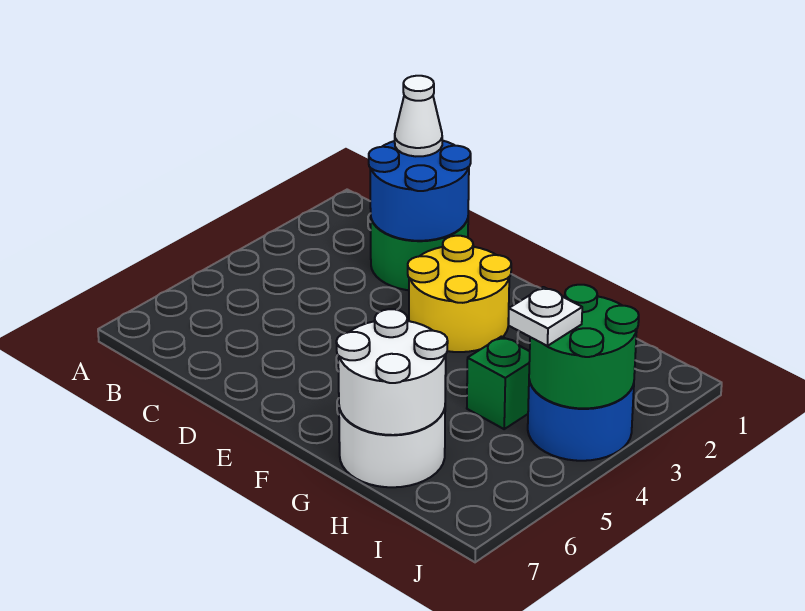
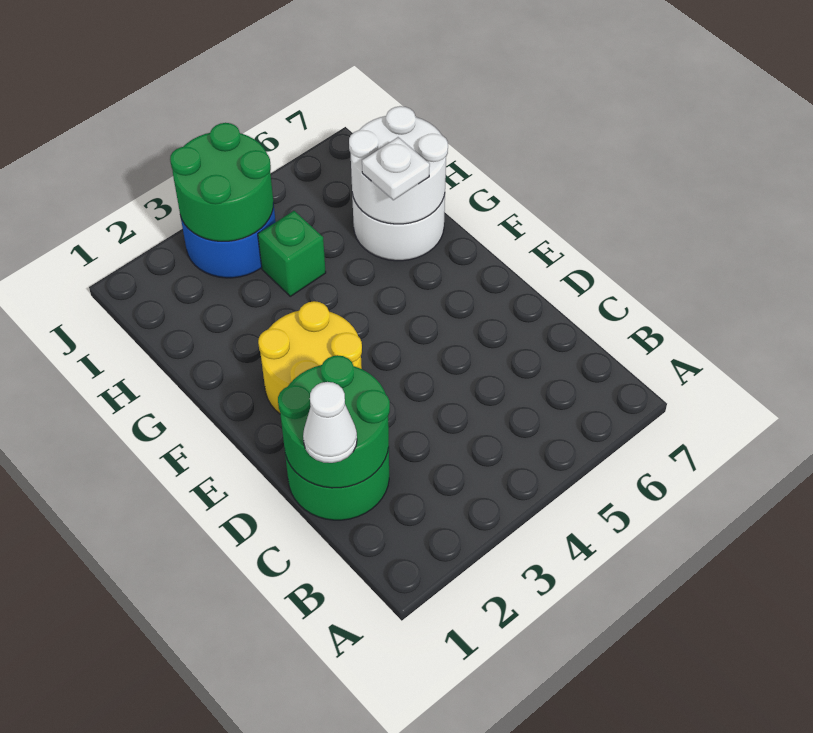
blue 2x2 round brick [369,140,471,241] -> green 2x2 round brick [278,355,390,488]
white 1x1 plate [508,287,582,346] -> white 1x1 plate moved to [362,137,430,200]

